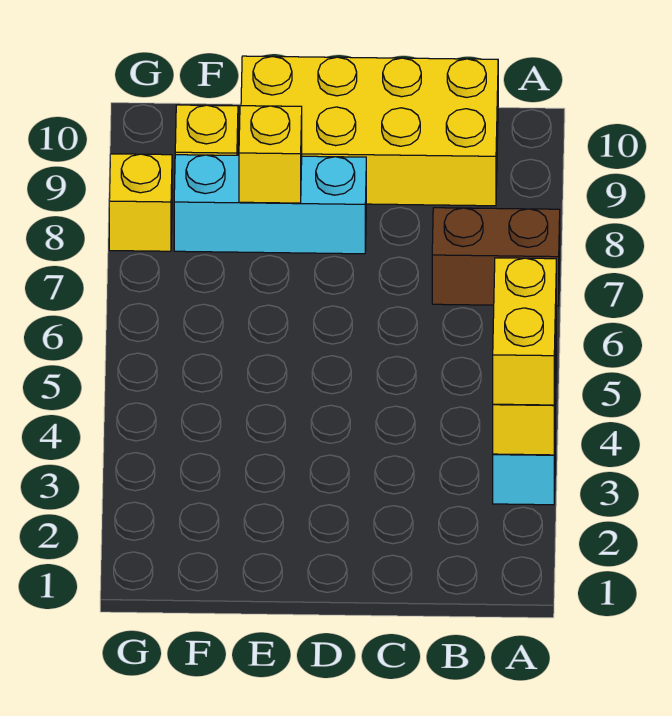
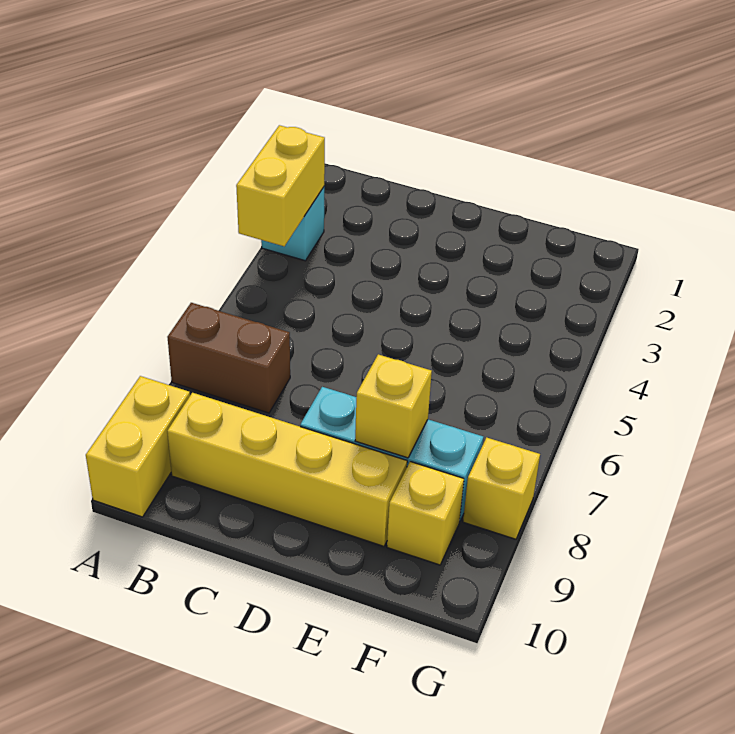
yellow 1x2 brick [493,258,556,405] -> yellow 1x2 brick moved to [86,376,190,517]
yellow 2x4 brick [241,56,498,206] -> yellow 1x4 brick [167,393,407,546]

